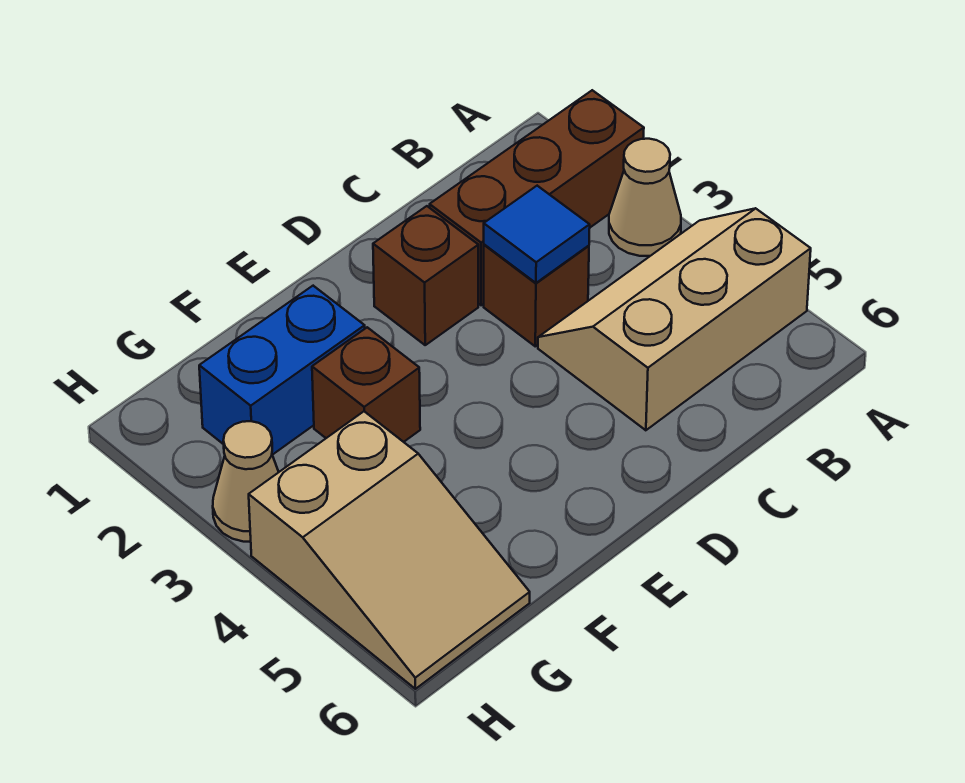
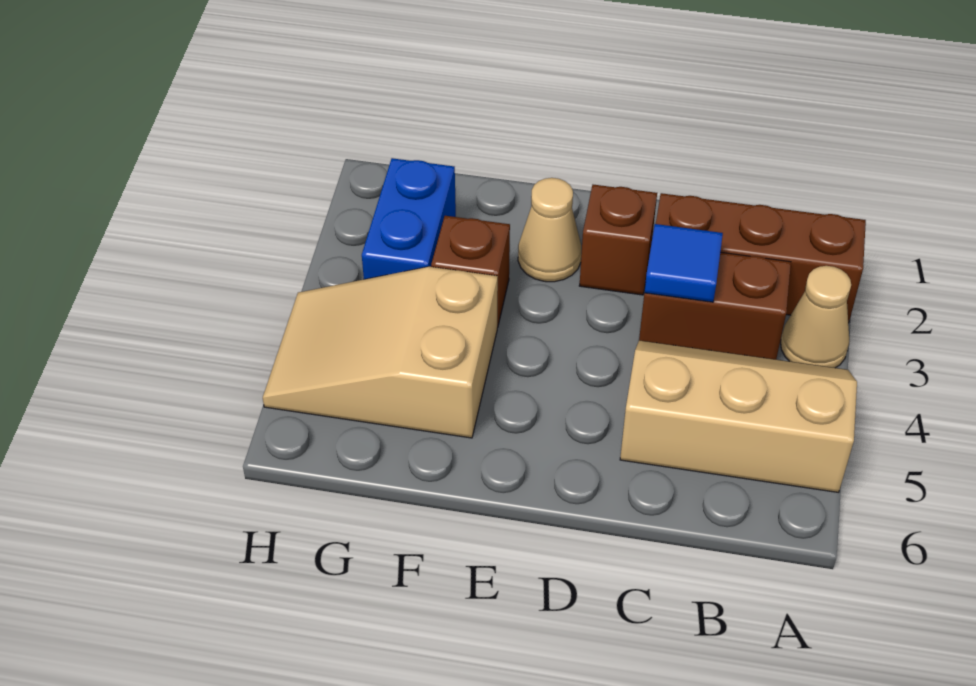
brown 1x1 brick [484,245,589,346] -> brown 1x2 brick [639,252,791,360]
blue 1x2 brick [199,286,365,455] -> blue 1x2 brick turned to [362,158,456,279]
tan 2x3 slope [249,412,530,689] -> tan 2x3 slope turned to [263,267,498,438]
tan 1x1 cone [213,421,279,542] -> tan 1x1 cone moved to [518,178,581,282]

